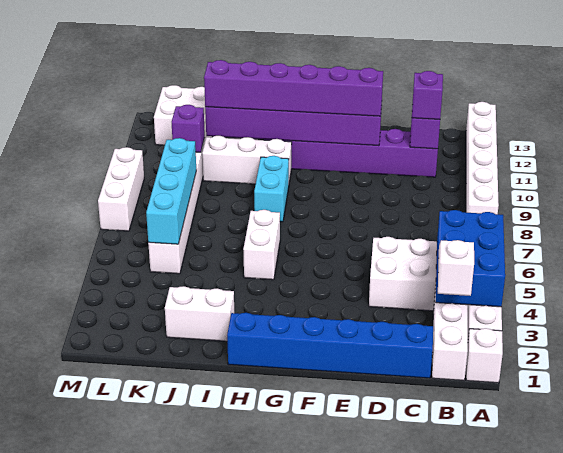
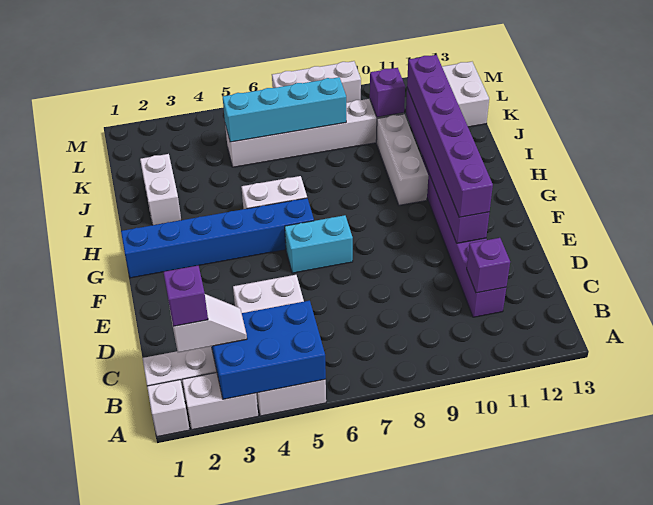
white 1x6 brick [466,102,499,214] -> none
blue 1x6 brick [227,313,433,378] -> blue 1x6 brick turned to [121,198,314,278]
purple 1x1 brick [412,71,443,119] -> purple 1x1 brick moved to [164,265,208,326]
cyan 1x2 brick [254,156,289,222] -> cyan 1x2 brick moved to [285,215,353,273]

